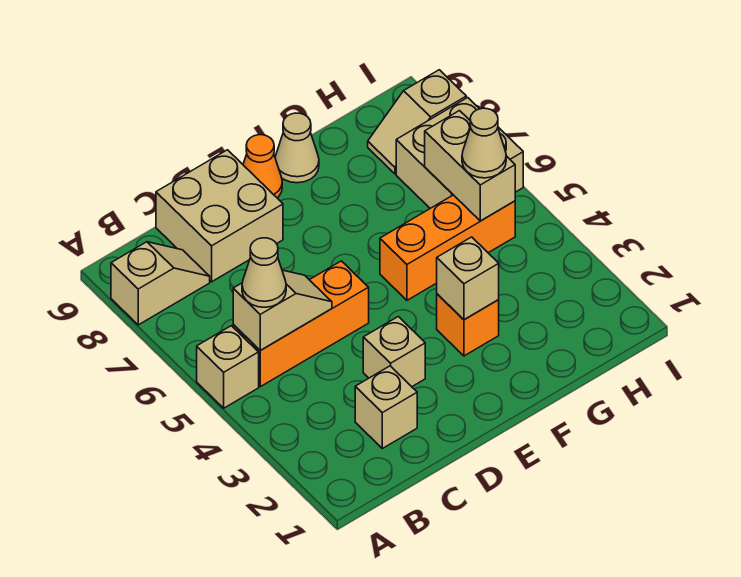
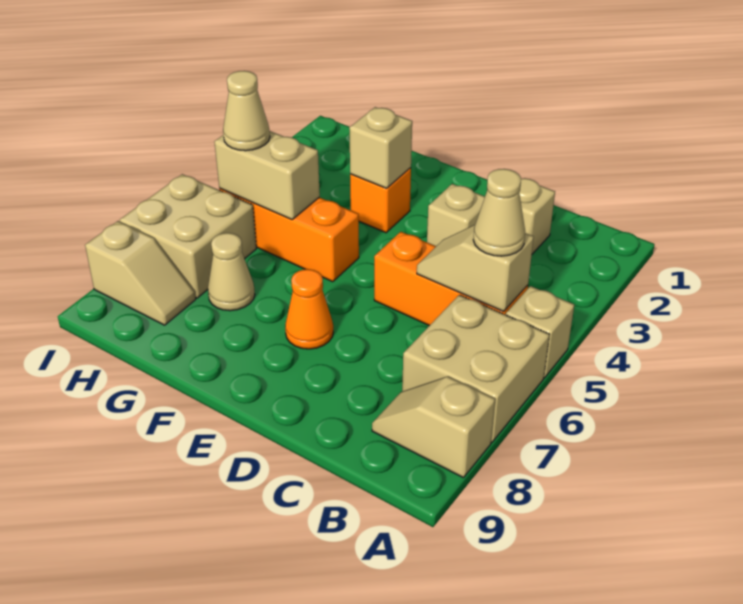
tan 2x2 brick [156,150,283,282] -> tan 2x2 brick moved to [402,295,549,442]
orange 1x1 cone [243,135,282,198] -> orange 1x1 cone moved to [285,269,333,349]
tan 1x1 cone [275,113,319,183] -> tan 1x1 cone moved to [208,233,255,311]
tan 1x2 brick [425,111,515,221] -> tan 1x2 brick turned to [215,131,320,219]

